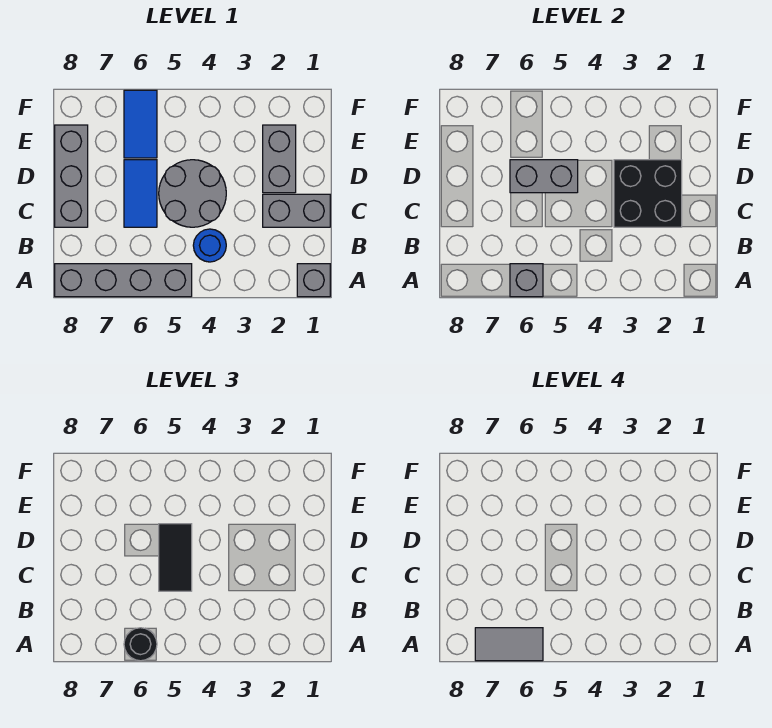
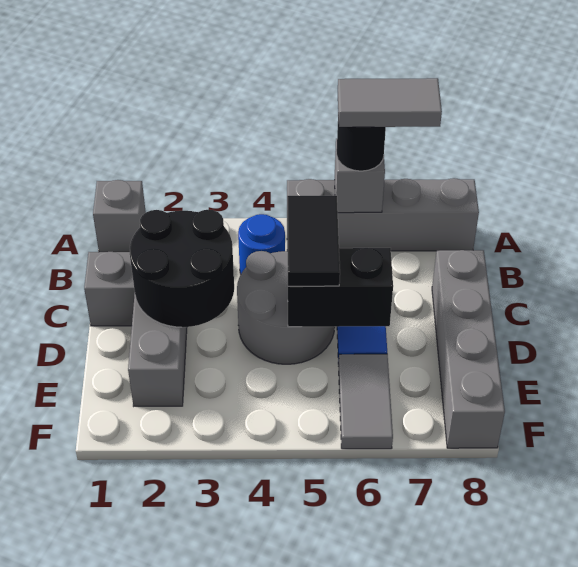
black 2x2 brick [614,160,682,227] -> black 2x2 round brick [130,210,234,327]
grey 1x3 brick [55,125,88,227] -> grey 1x4 brick [432,250,505,448]
grey 1x2 brick [510,160,578,193] -> black 1x2 brick [288,248,393,327]
blue 1x2 tile [124,90,157,158] -> grey 1x2 tile [338,354,393,449]

